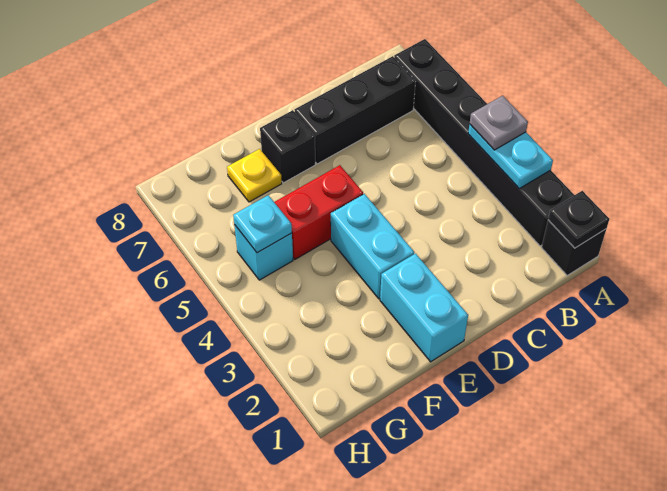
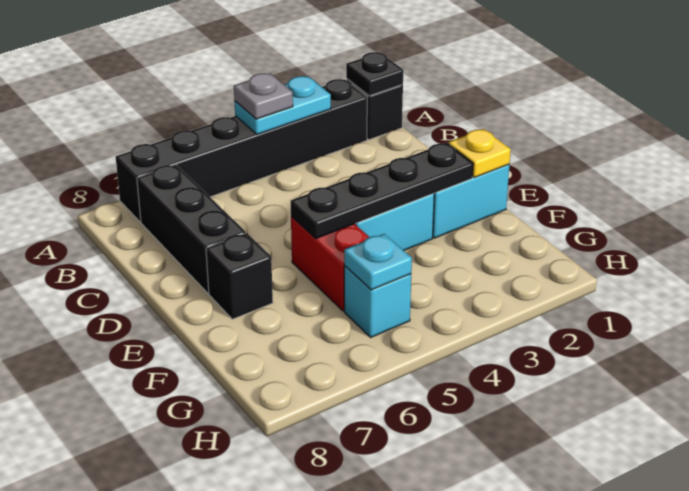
none -> black 1x4 plate [291,143,473,239]
yellow 1x1 plate [227,149,282,202] -> yellow 1x1 plate moved to [448,129,511,177]

